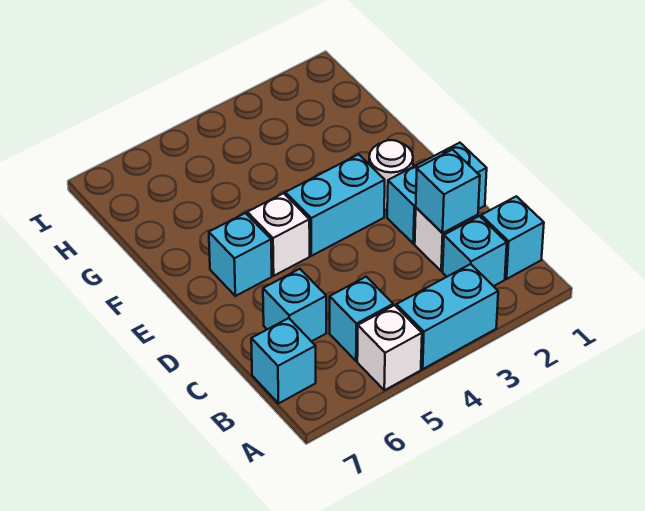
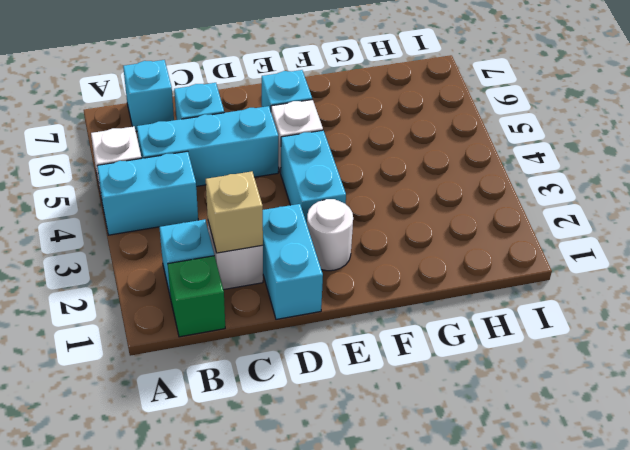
cyan 1x2 brick [396,264,498,369] -> cyan 1x2 brick turned to [97,151,198,235]
cyan 1x1 brick [481,196,544,279] -> green 1x1 brick [168,256,225,337]
cyan 1x1 brick [330,277,393,361] -> cyan 1x3 brick [137,106,278,186]
cyan 1x1 brick [416,150,480,233] -> tan 1x1 brick [206,171,263,253]

